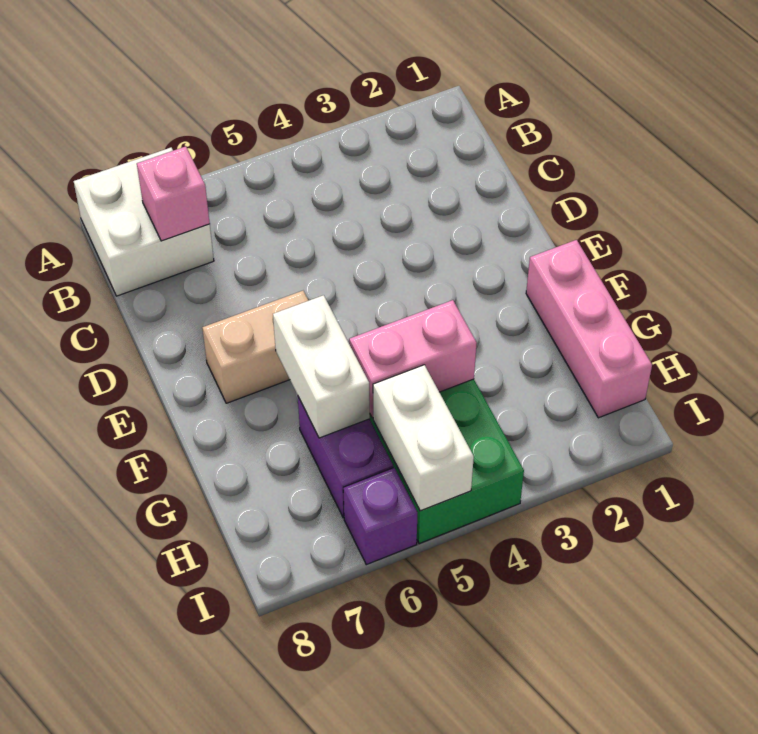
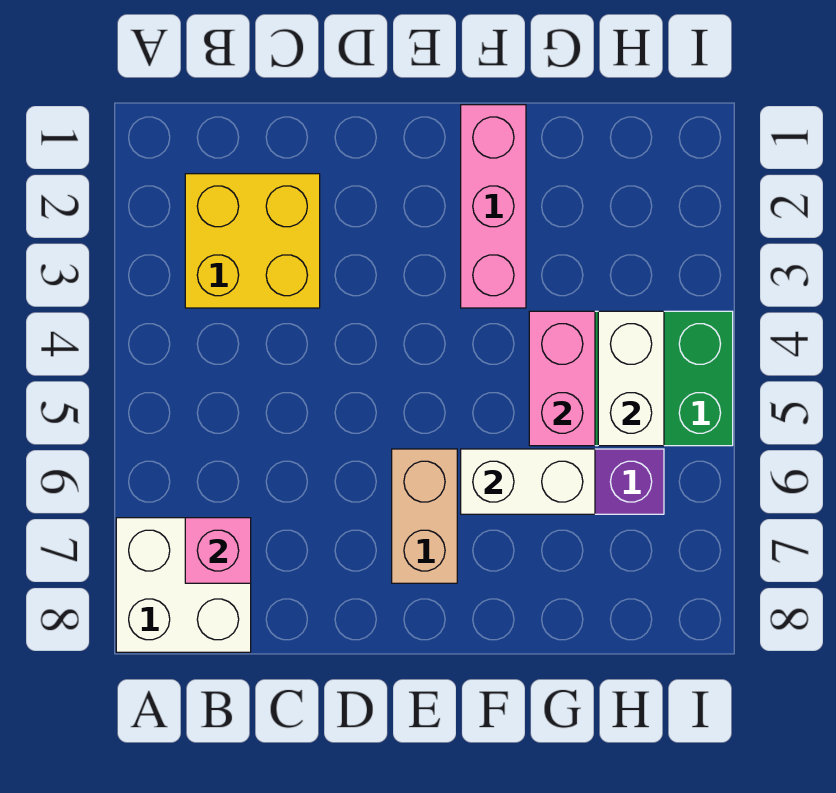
none -> yellow 2x2 brick [185,174,320,308]
pink 1x3 brick [526,240,652,418] -> pink 1x3 brick turned to [461,105,526,308]
white 1x2 brick [373,365,474,511] -> white 1x2 brick turned to [598,311,664,446]
purple 1x1 brick [343,468,418,565] -> none

